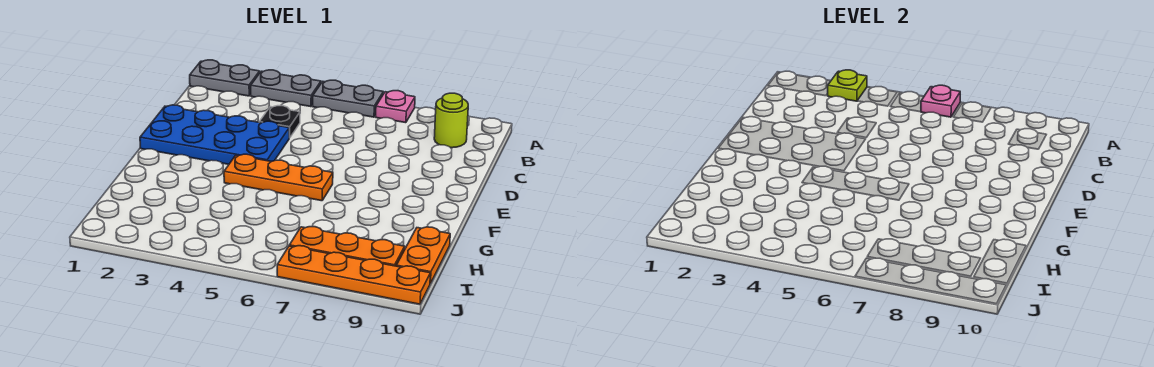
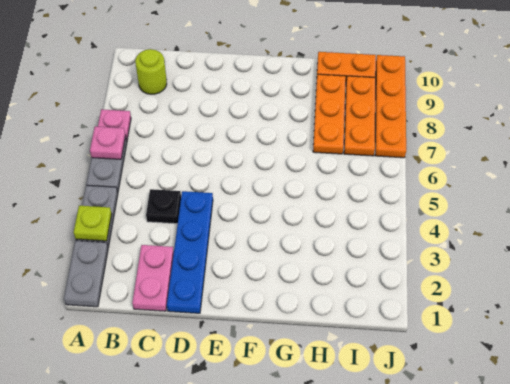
none -> pink 1x2 plate [132,245,174,311]
blue 2x4 plate [140,105,289,164] -> blue 1x4 plate [167,191,213,313]
orange 1x3 plate [224,154,333,201] -> orange 1x3 plate moved to [313,74,346,154]

